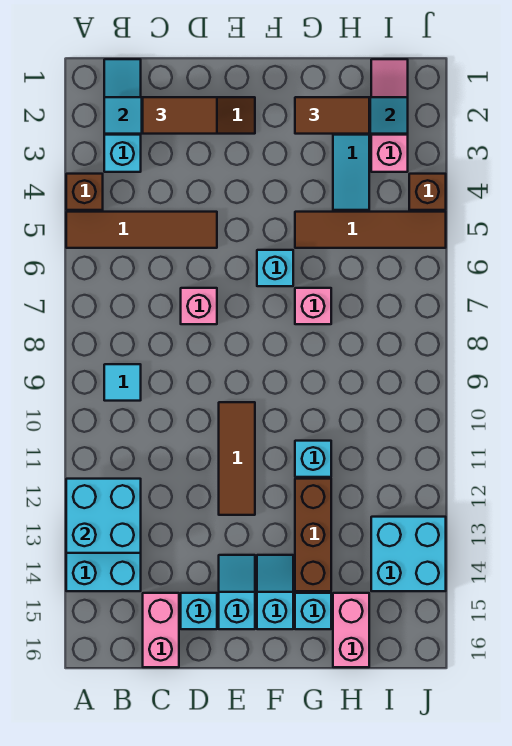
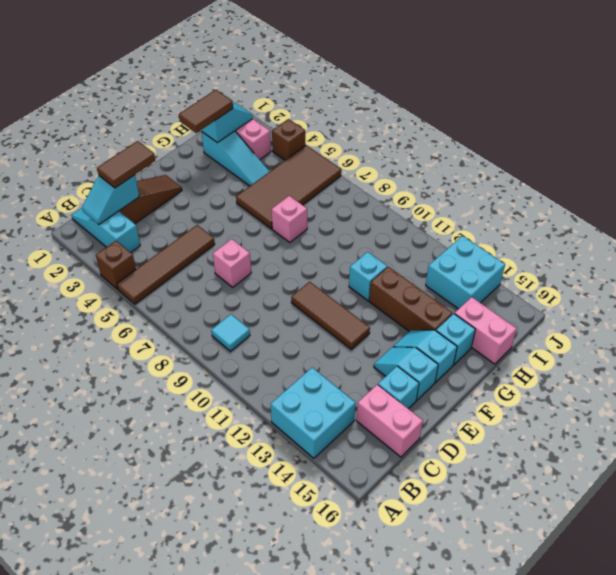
cyan 2x2 brick [66,479,141,553] -> none
cyan 1x1 brick [257,250,293,286] -> none
brown 1x4 tile [295,212,446,248] -> brown 2x4 tile [236,145,341,229]

